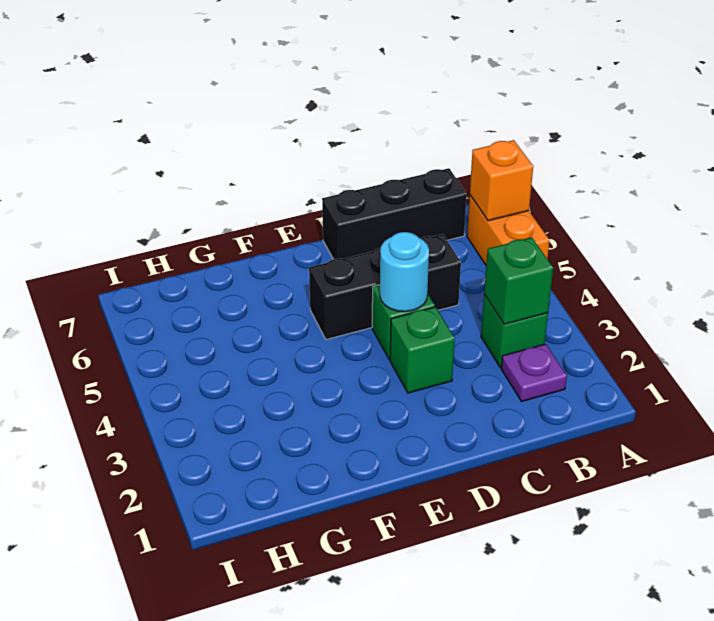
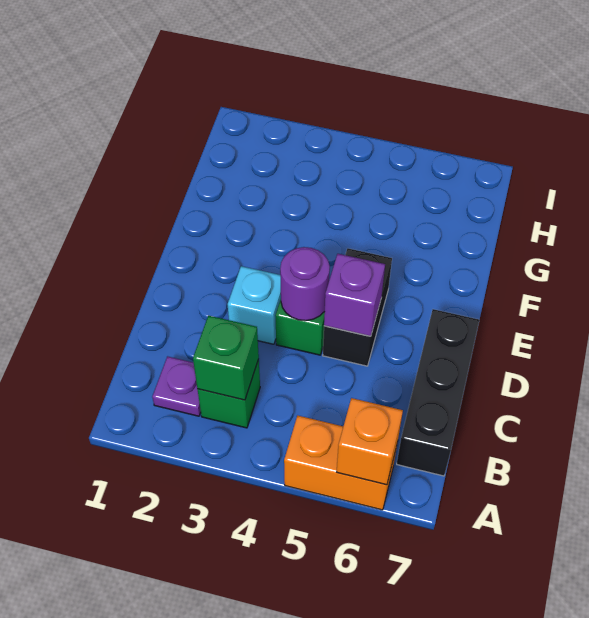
black 1x3 brick [309,234,461,339] -> black 1x2 brick [323,248,392,366]
green 1x1 brick [390,307,455,393] -> cyan 1x1 brick [228,266,281,344]
cyan 1x1 round brick [380,232,429,312] -> purple 1x1 round brick [280,247,330,321]
none -> purple 1x1 brick [324,254,385,336]

